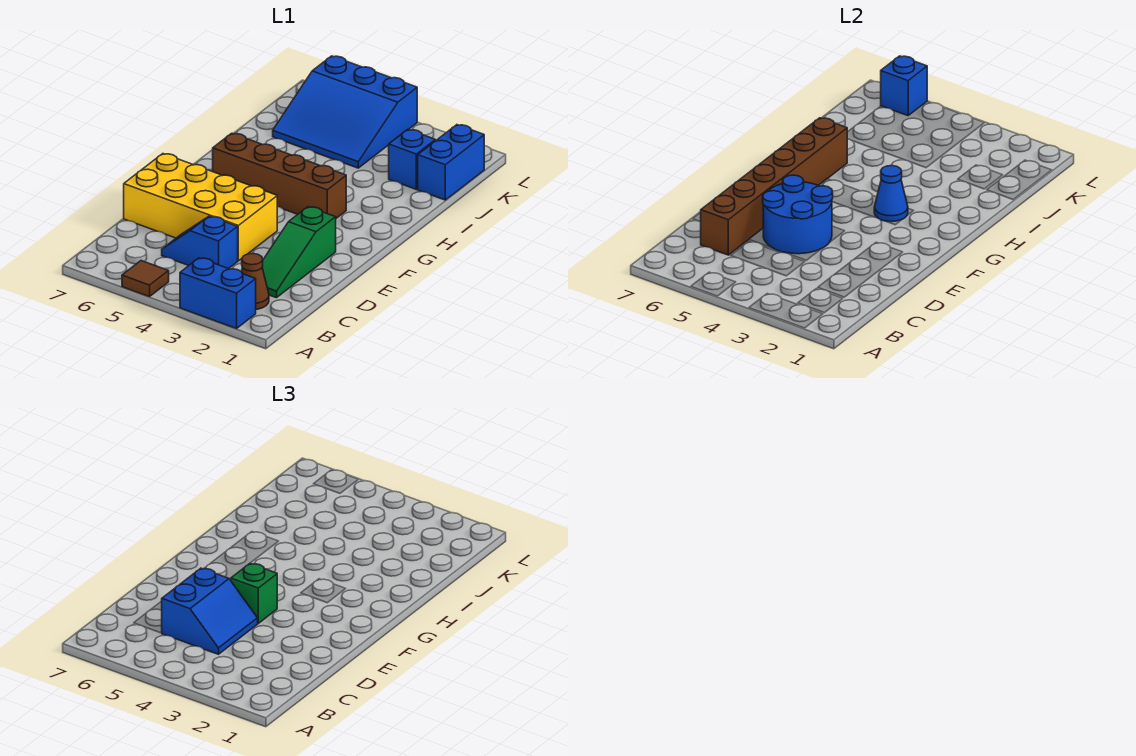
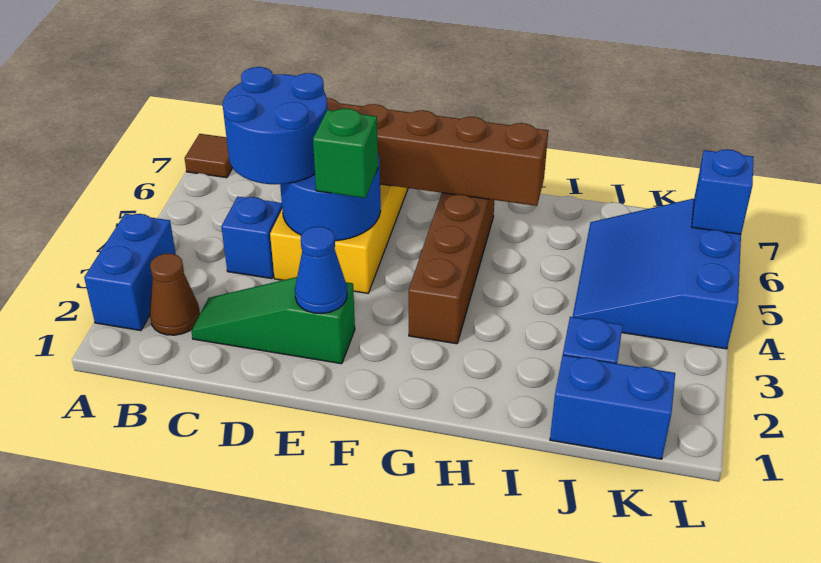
brown 1x1 tile [122,261,169,297] -> brown 1x1 tile moved to [185,134,232,178]
blue 2x2 slope [162,568,258,654] -> blue 2x2 round brick [223,67,328,184]
blue 1x1 cone [874,166,908,222] -> blue 1x1 cone moved to [295,226,347,314]

